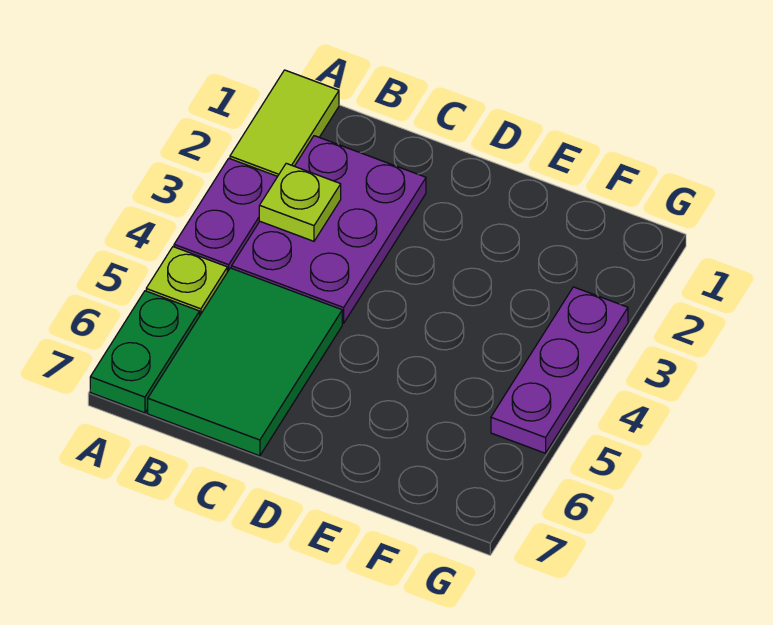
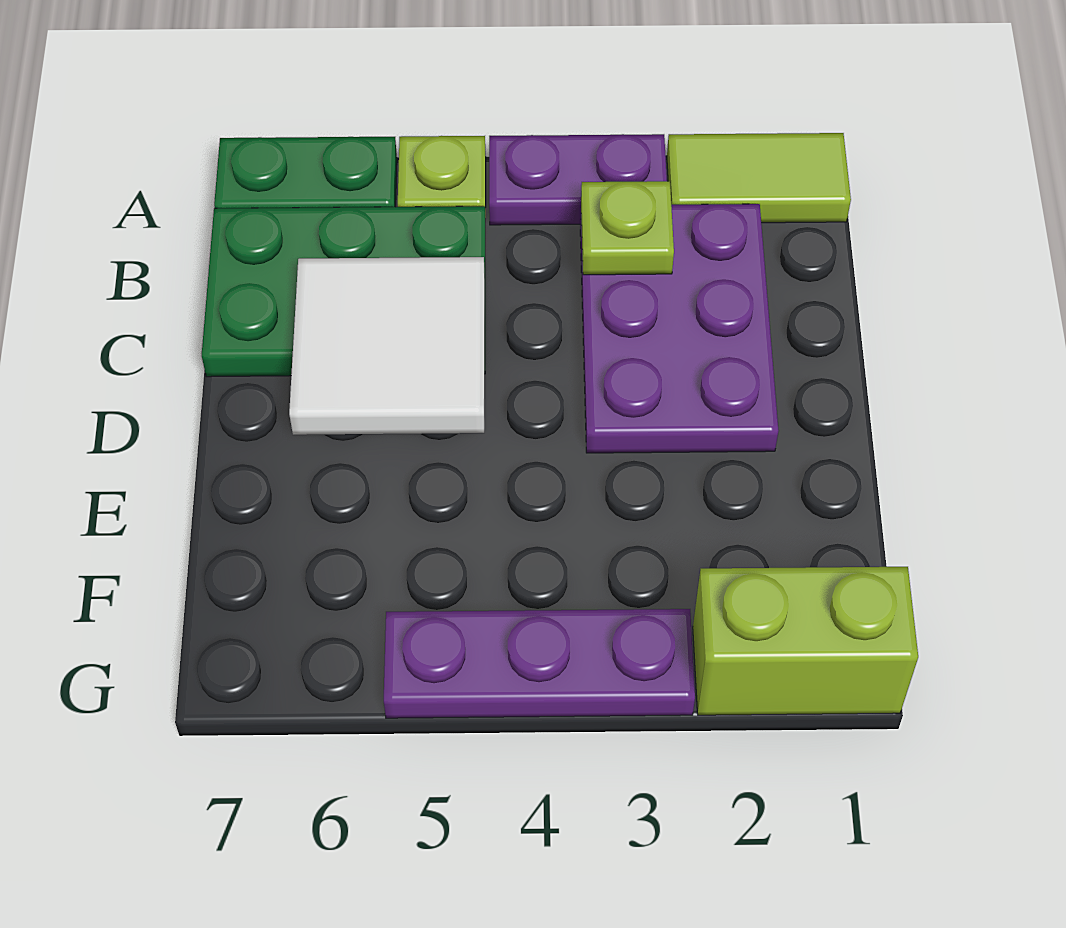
purple 2x3 plate [232,136,426,323] -> purple 2x3 plate turned to [580,204,779,453]
green 2x3 tile [148,268,342,456] -> green 2x3 plate [202,206,485,377]
none -> white 2x2 tile [289,257,485,435]
none -> lime 1x2 brick [693,567,918,715]

